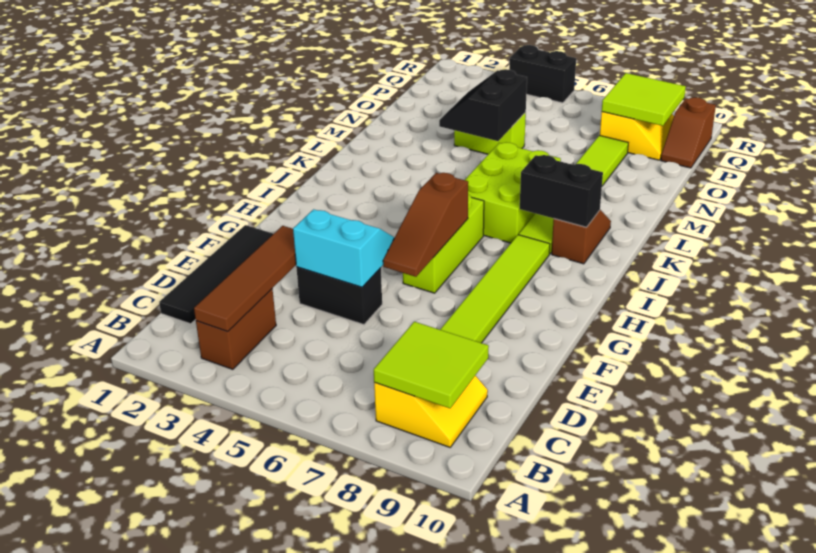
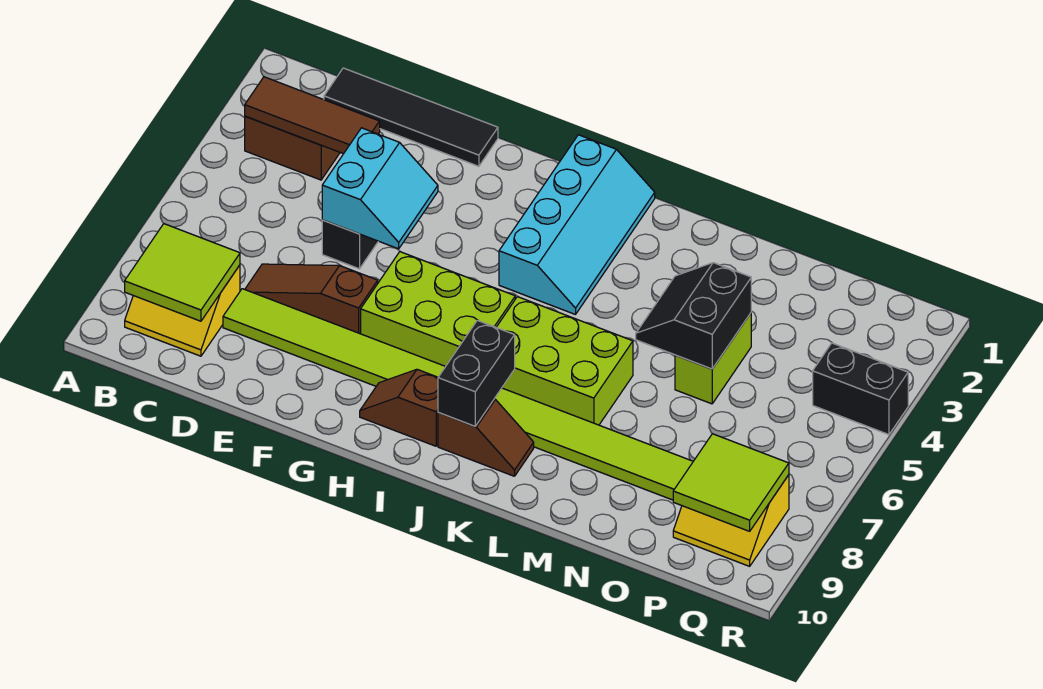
brown 1x4 tile [194,226,296,331] -> brown 1x3 tile [245,77,380,154]
brown 1x3 slope [383,173,468,277] -> brown 1x3 slope moved to [245,264,378,334]
lime 1x3 brick [403,195,484,293] -> lime 2x3 brick [361,252,515,366]
none -> cyan 2x4 slope [499,135,655,315]
black 2x2 slope [439,69,527,141] -> black 2x2 slope turned to [636,263,751,369]
brown 1x2 slope [661,97,716,168] -> brown 1x2 slope moved to [360,369,438,446]
black 1x2 brick [509,45,576,103] -> black 1x2 brick turned to [813,343,908,435]

